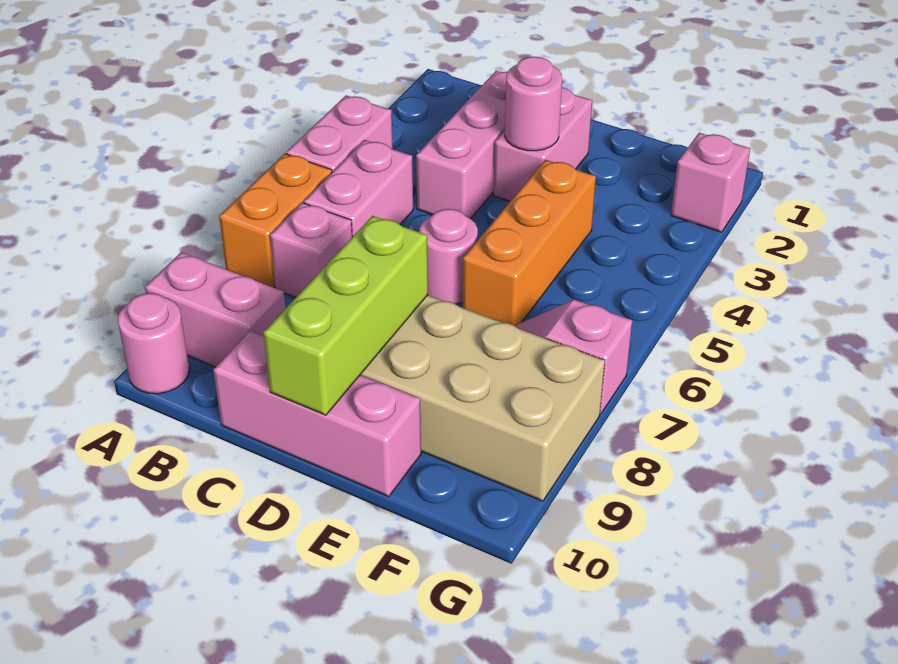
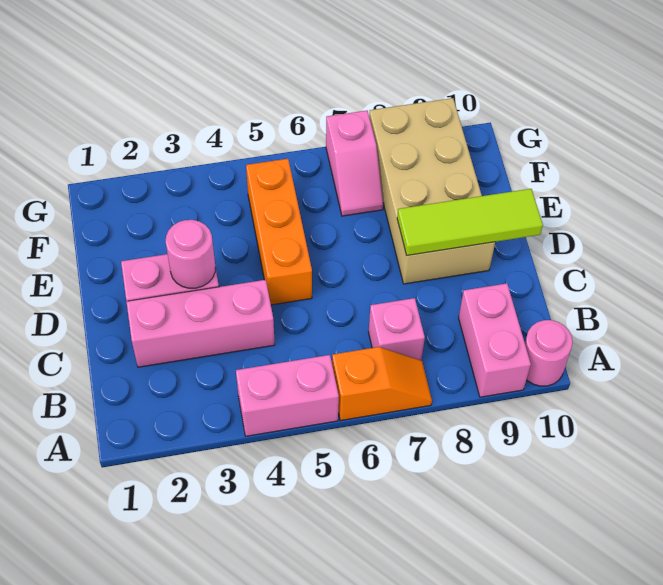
orange 1x2 brick [219,154,332,288] -> orange 1x2 slope [332,347,432,421]
pink 1x2 brick [304,140,413,237] -> none
pink 1x3 brick [213,331,421,497] -> none
pink 1x1 round brick [420,209,478,304] -> none
lime 1x3 brick [263,216,428,415] -> lime 1x3 tile [397,189,543,255]
orange 1x3 brick [463,160,596,326] -> orange 1x3 brick turned to [246,159,312,305]
pink 1x1 brick [671,133,750,232] -> none

